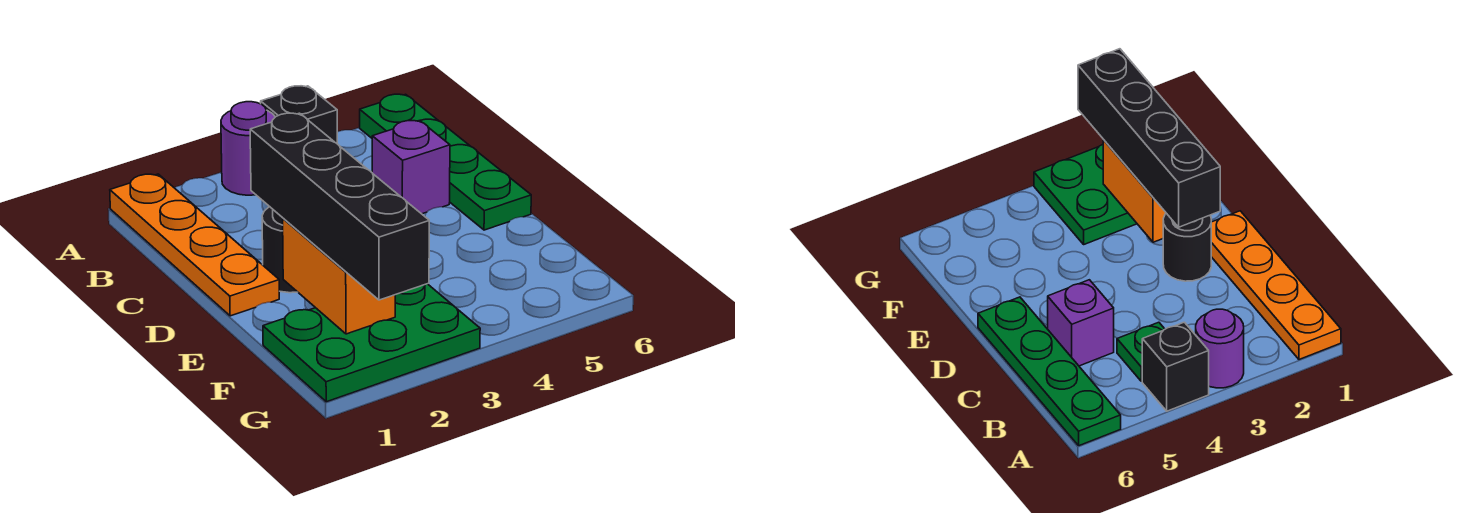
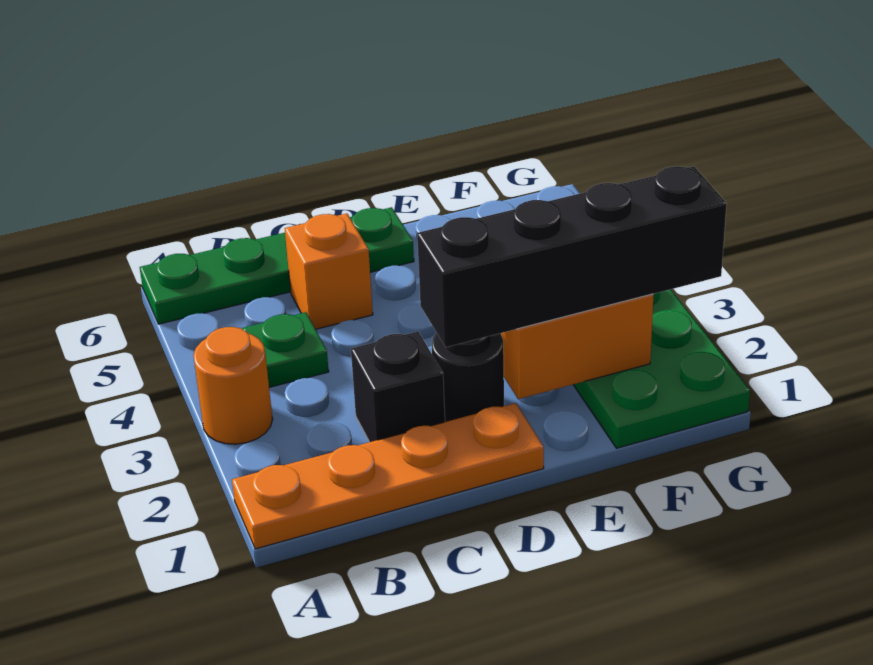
purple 1x1 round brick [221,102,275,195] -> orange 1x1 round brick [193,327,273,444]
black 1x1 brick [261,86,337,143] -> black 1x1 brick moved to [351,331,445,442]
purple 1x1 brick [372,121,450,214] -> orange 1x1 brick [285,213,373,329]

